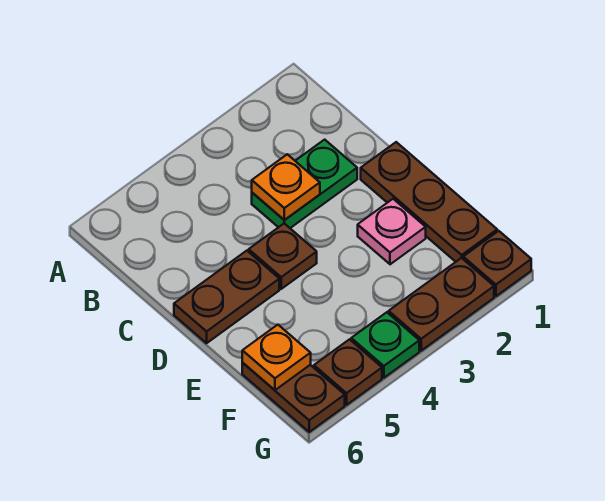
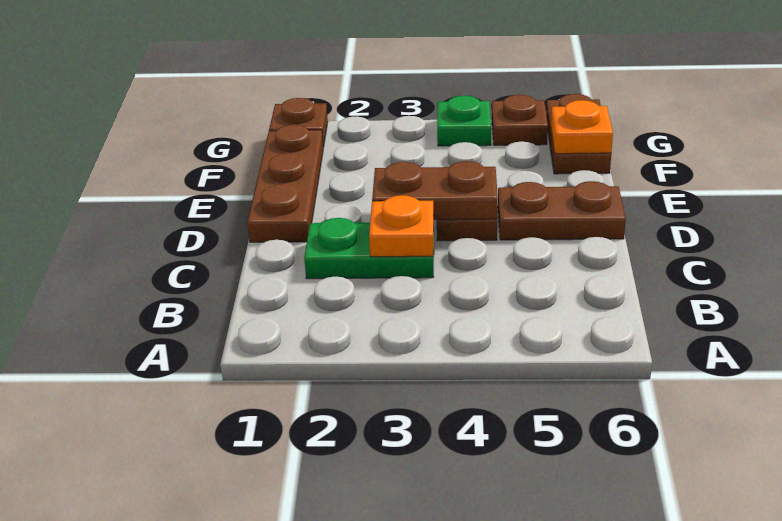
pink 1x1 plate [358,199,426,264] -> none
brown 1x2 plate [389,258,494,351] -> brown 1x2 plate moved to [372,161,498,220]

